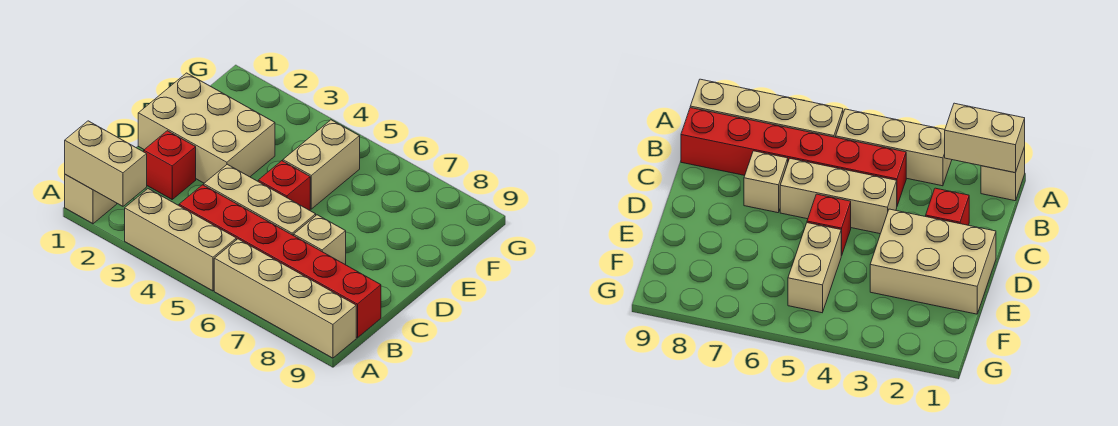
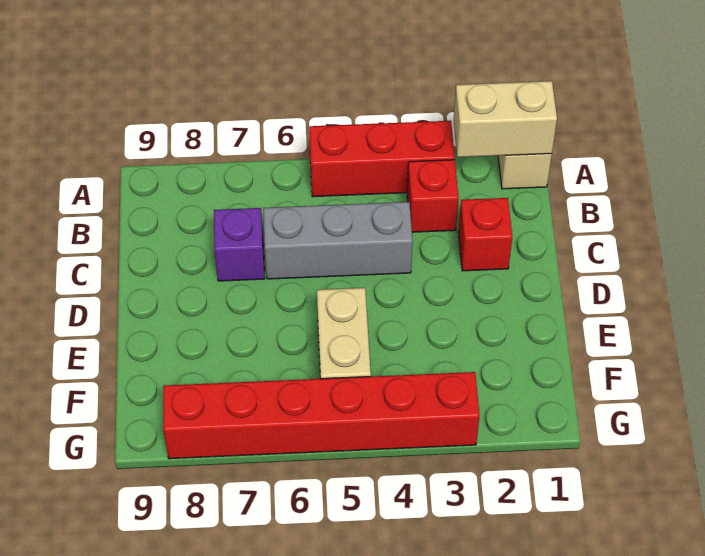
tan 1x3 brick [125,189,236,291] -> red 1x3 brick [309,121,455,197]
tan 1x4 brick [214,239,356,358] -> none
red 1x6 brick [179,185,381,338] -> red 1x6 brick moved to [163,372,480,459]
tan 1x3 brick [204,164,316,236] -> grey 1x3 brick [263,202,413,279]
tan 1x1 brick [294,215,346,264] -> purple 1x1 brick [214,208,265,281]
tan 2x3 brick [138,73,275,183] -> none
red 1x1 brick [258,161,310,210] -> red 1x1 brick moved to [407,160,459,232]

